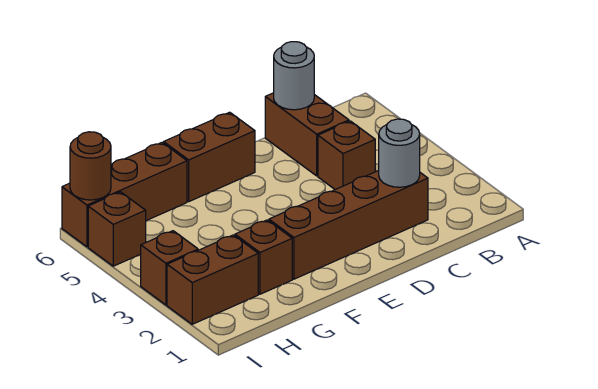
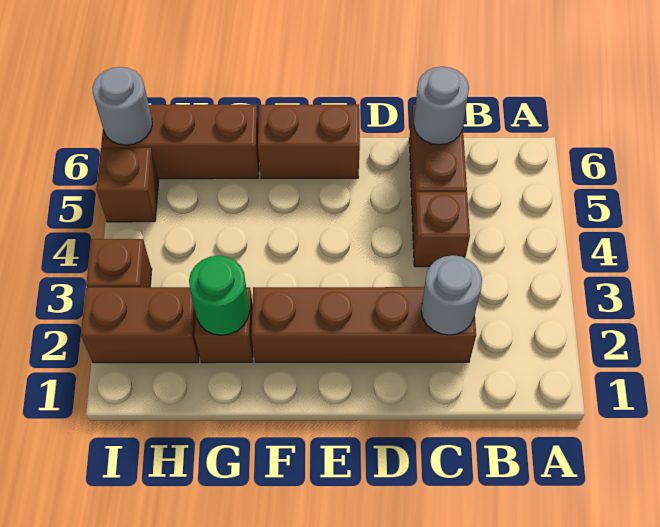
none -> green 1x1 round brick [189,256,250,335]
brown 1x1 round brick [70,132,111,200] -> grey 1x1 round brick [92,67,152,145]

